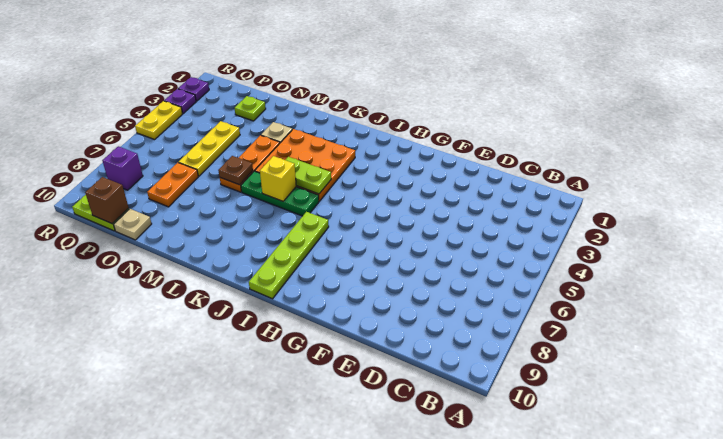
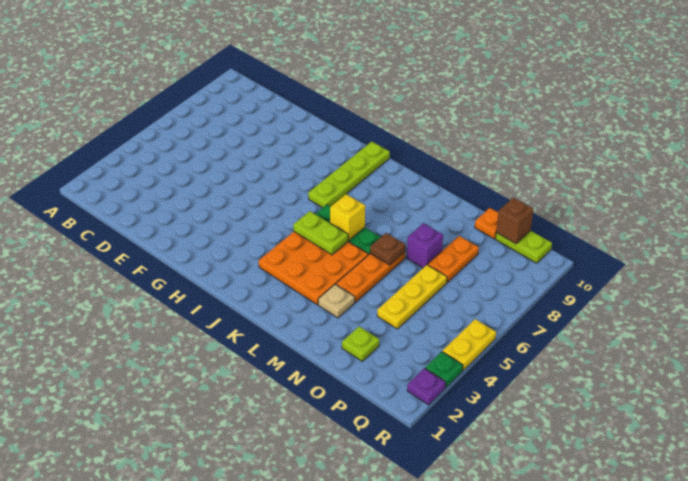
tan 1x1 plate [114,209,152,240] -> orange 1x1 plate [475,208,498,239]
purple 1x1 brick [102,146,143,190] -> purple 1x1 brick moved to [407,223,443,268]
purple 1x1 plate [164,89,196,113] -> green 1x1 plate [425,351,463,387]

